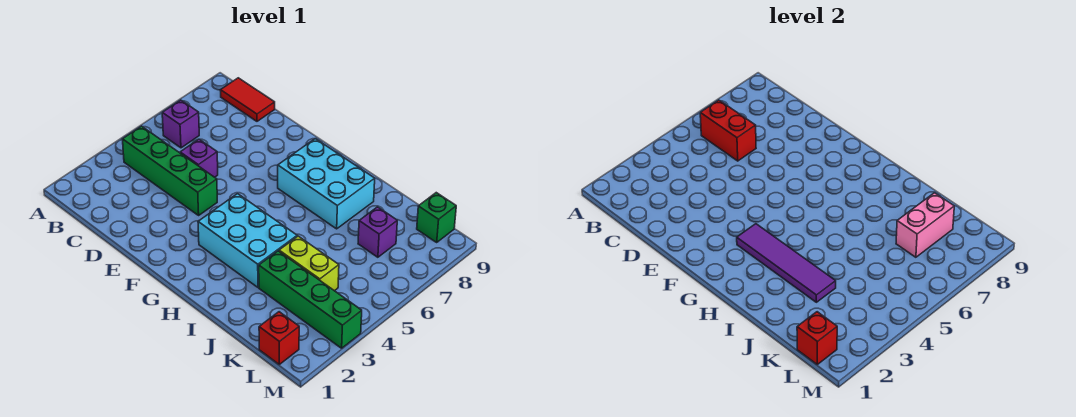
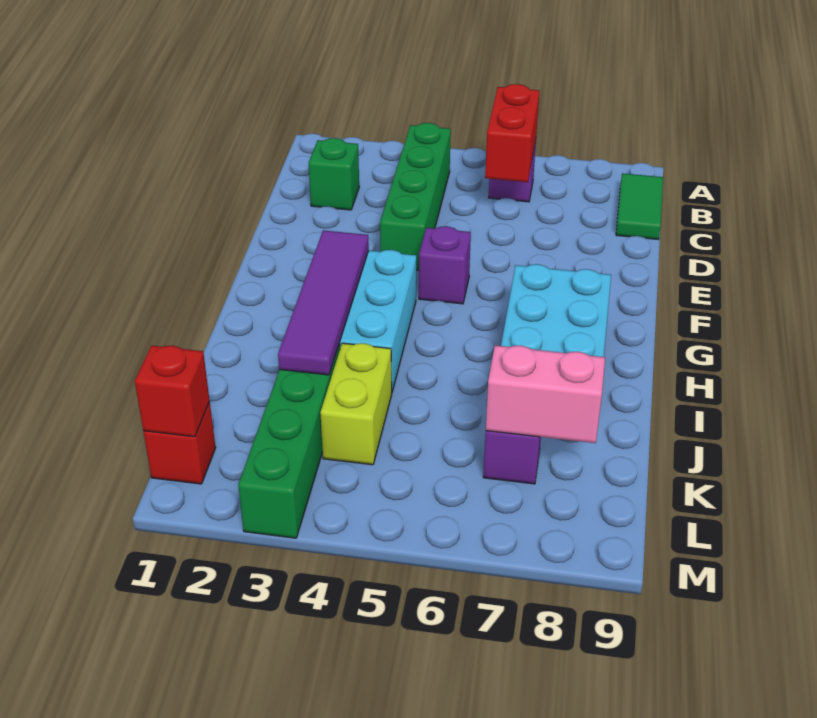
red 1x2 tile [220,78,275,121] -> green 1x2 tile [616,173,663,239]
purple 1x1 brick [180,139,218,177] -> purple 1x1 brick moved to [419,226,471,304]
green 1x1 brick [417,193,456,242] -> green 1x1 brick moved to [309,138,359,210]

